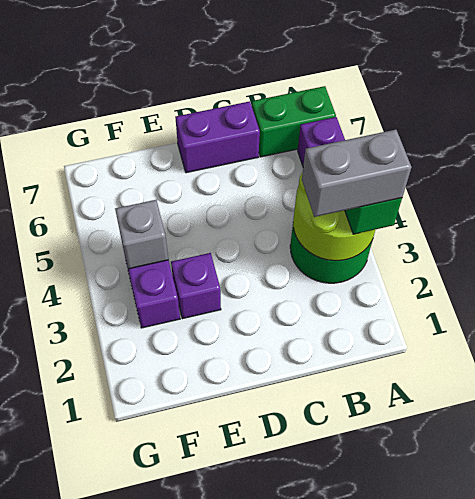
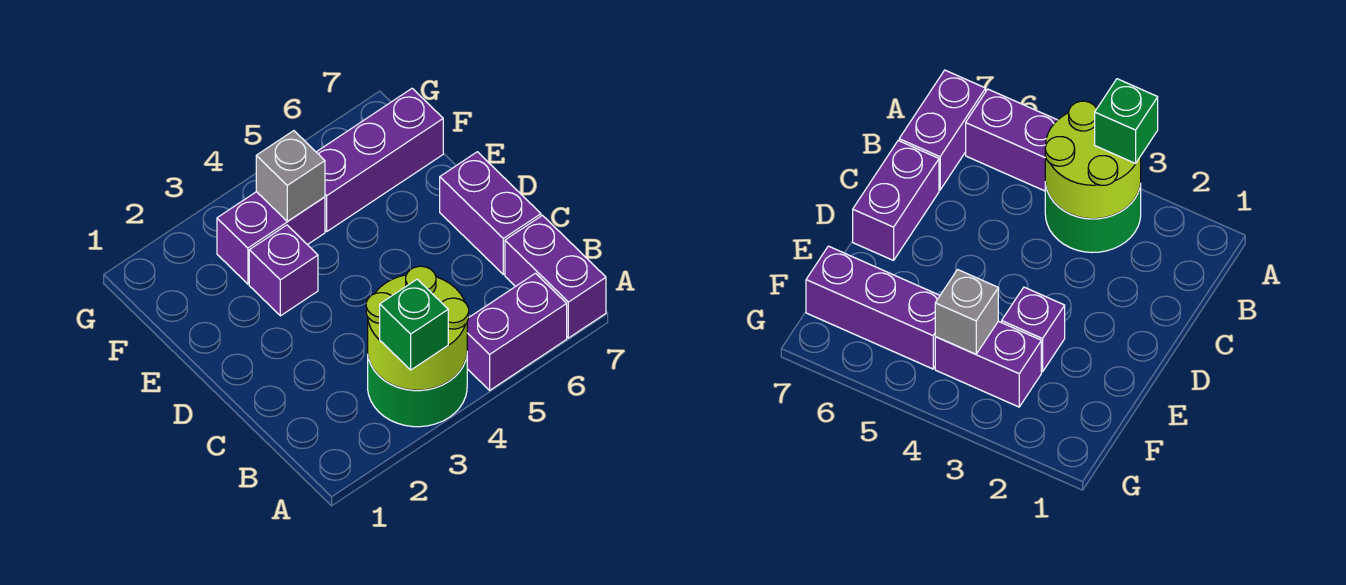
grey 1x2 brick [302,130,411,217] -> none
green 1x2 brick [252,86,336,157] -> purple 1x2 brick [505,215,606,338]
none -> purple 1x3 brick [317,88,443,231]

